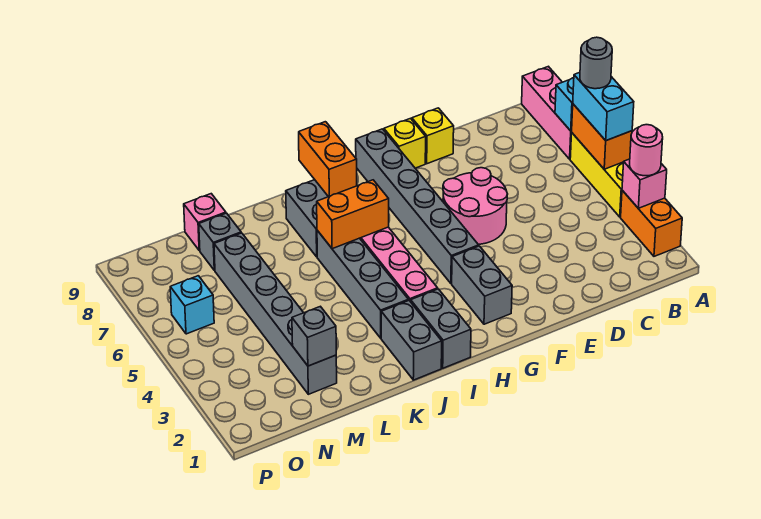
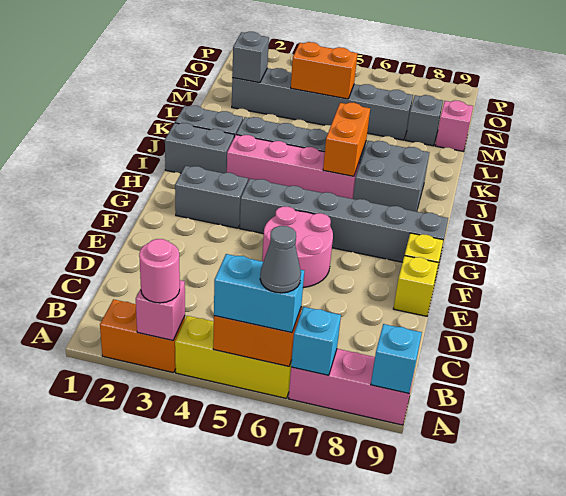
grey 1x1 round brick [580,37,612,89] -> grey 1x1 cone [260,226,301,293]
orange 1x2 brick [299,122,357,197] -> orange 1x2 brick moved to [291,42,358,99]
cyan 1x1 brick [170,276,214,334] -> cyan 1x1 brick moved to [371,324,422,393]

